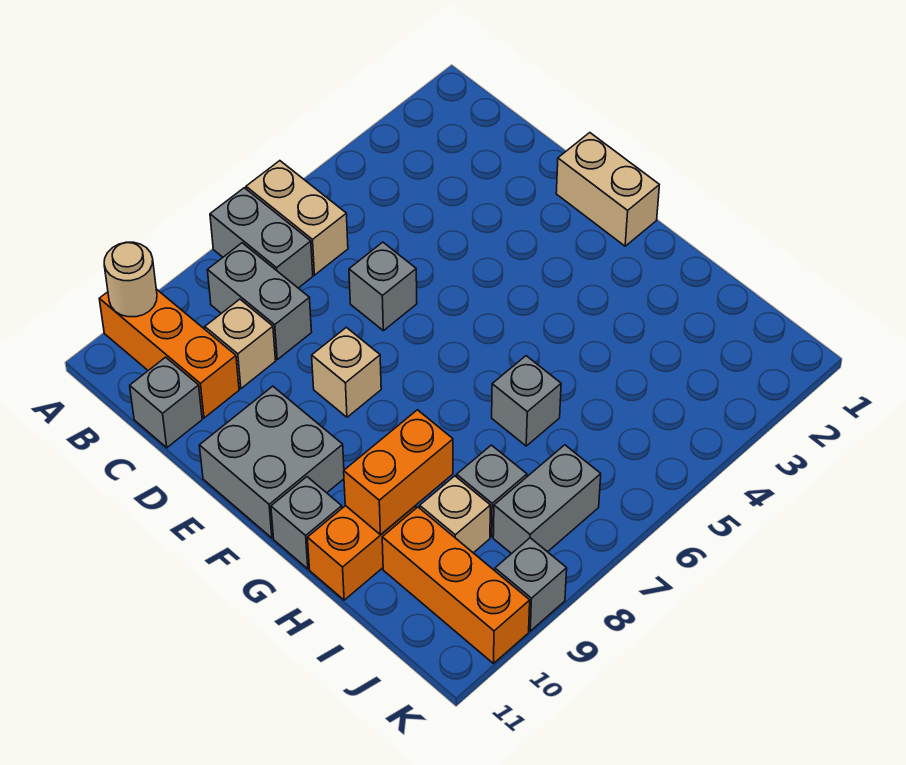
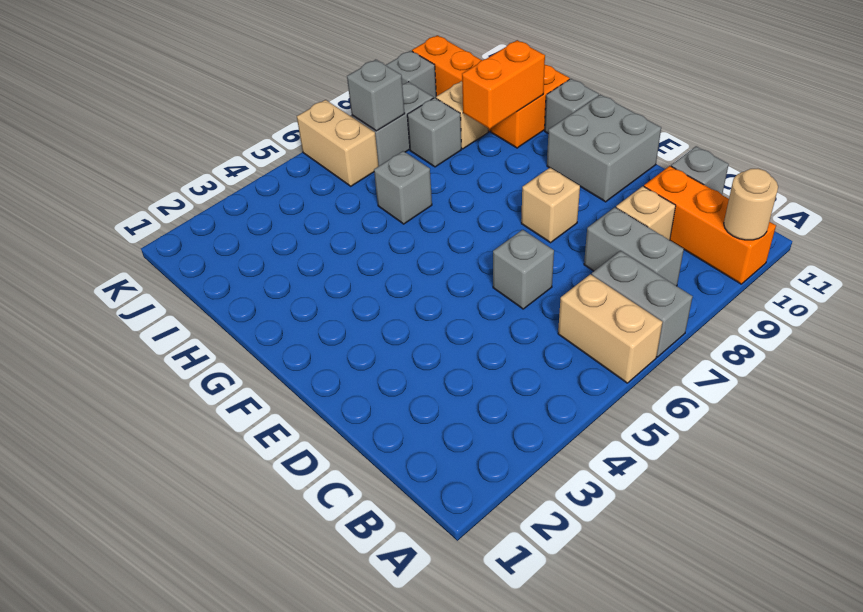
tan 1x2 brick [556,133,659,246] -> tan 1x2 brick moved to [297,100,379,186]
none -> grey 1x1 brick [347,60,405,131]

